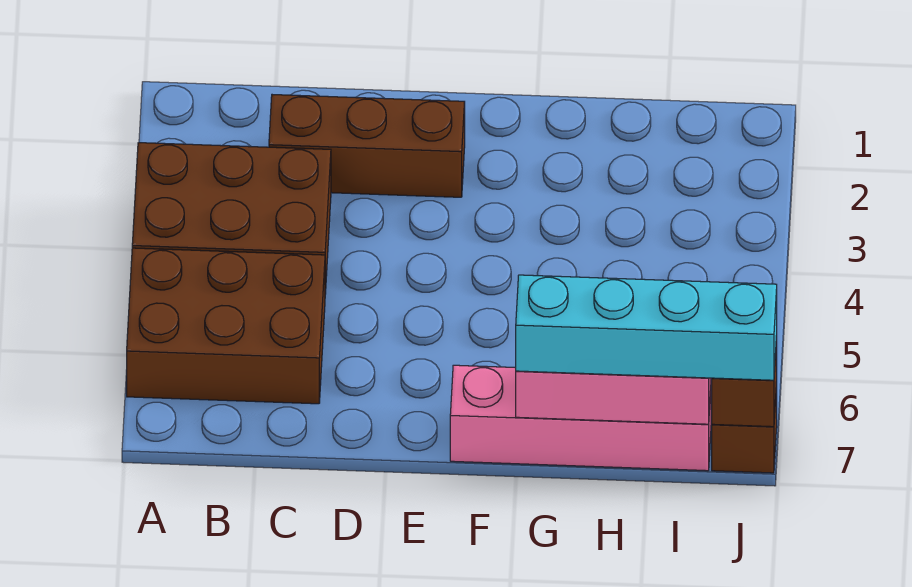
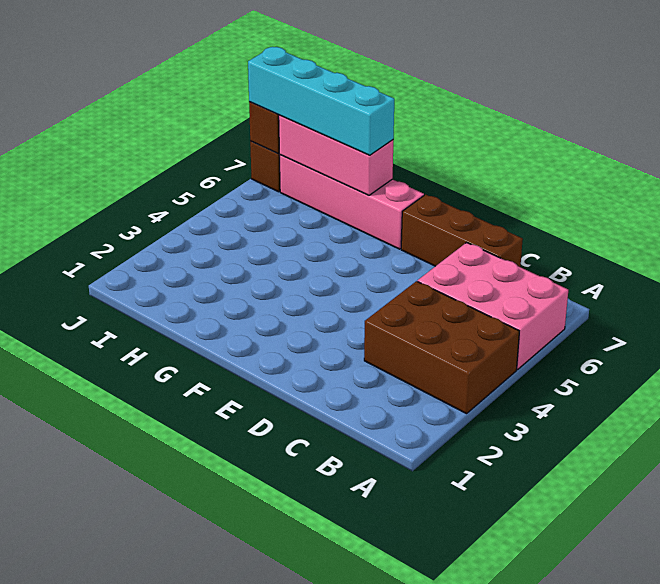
brown 2x3 brick [127,248,325,404] -> pink 2x3 brick [418,243,568,370]
brown 1x3 brick [269,95,465,197] -> brown 1x3 brick moved to [401,195,523,267]

